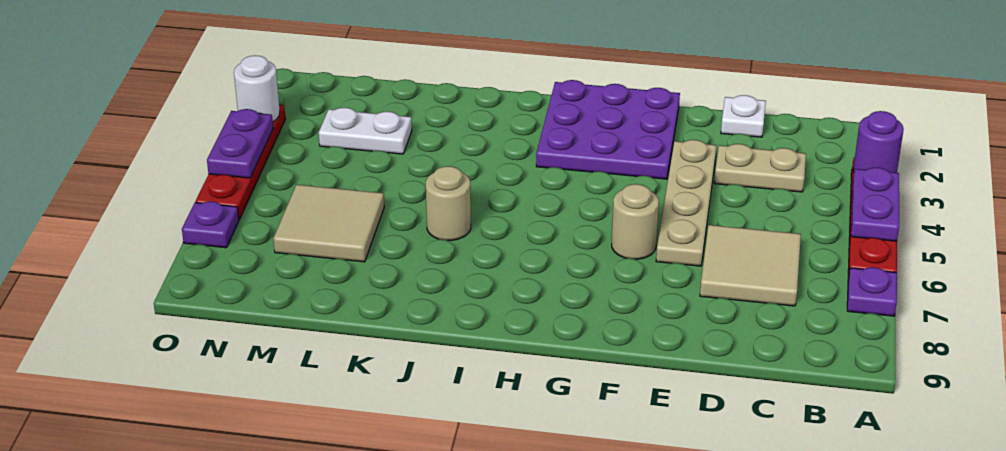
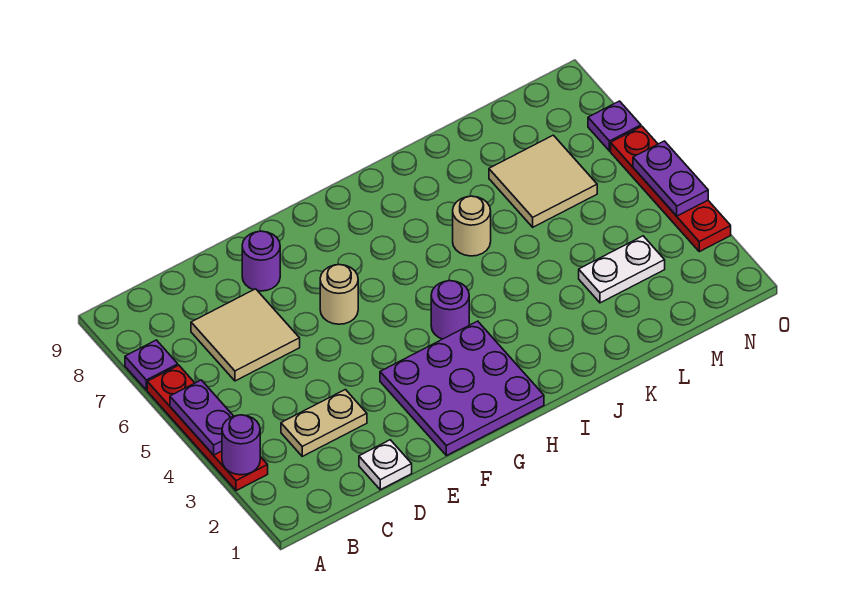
tan 1x4 plate [656,140,716,266] -> none
none -> purple 1x1 round brick [242,231,280,291]
none -> purple 1x1 round brick [431,281,469,339]
white 1x1 round brick [234,55,280,122] -> none

